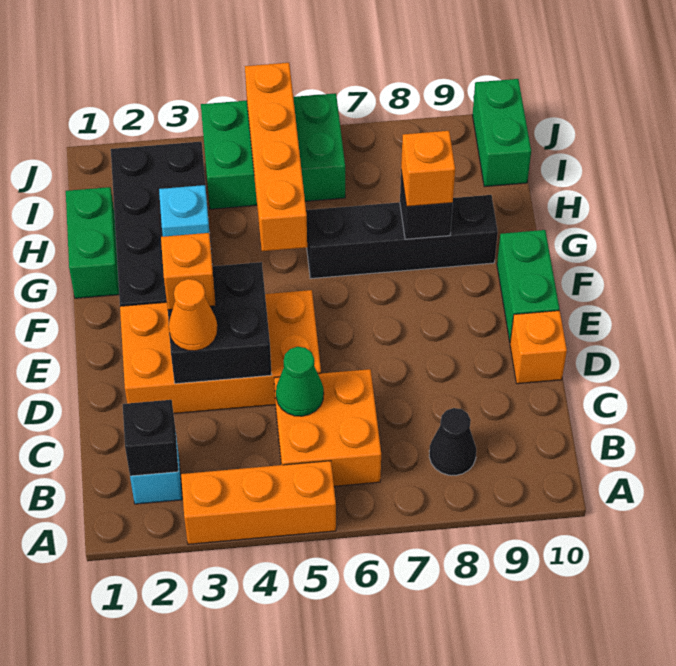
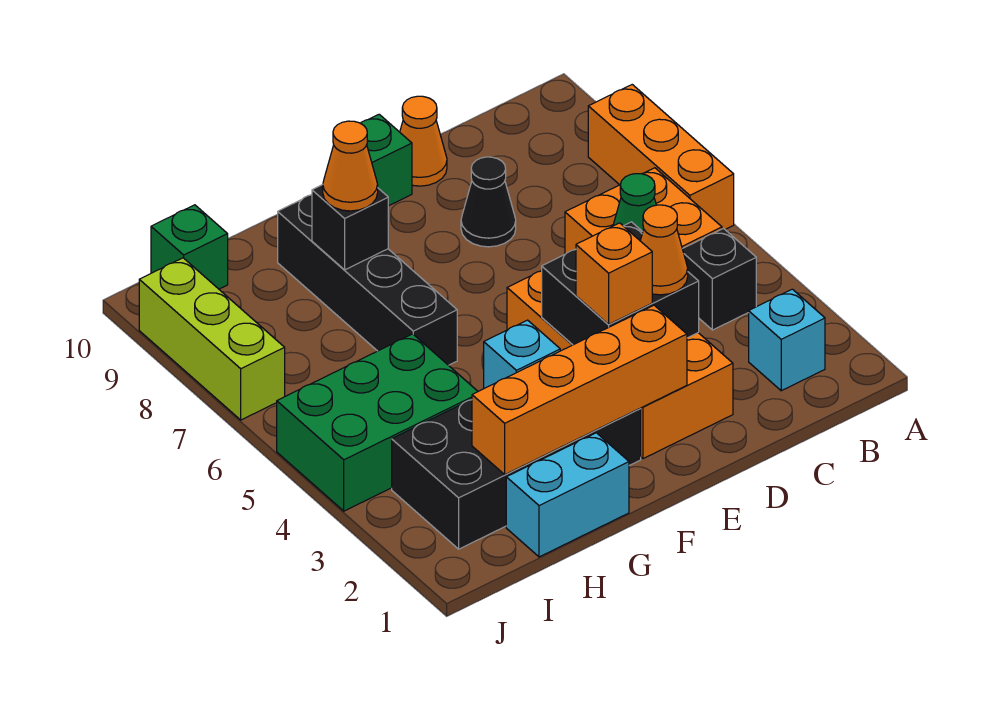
orange 1x3 brick [181,461,336,544] -> orange 1x3 brick moved to [588,85,734,229]
black 1x1 brick [123,400,178,476] -> black 1x1 brick moved to [683,229,756,330]
black 1x1 cone [429,408,476,475] -> black 1x1 cone moved to [461,157,516,247]
orange 1x1 brick [510,310,567,384] -> orange 1x1 cone [400,96,447,186]
green 1x2 brick [497,230,559,341] -> green 1x1 brick [361,114,412,206]
green 1x2 brick [66,187,119,298] -> cyan 1x2 brick [506,433,629,557]
orange 1x4 brick [245,63,307,251] -> orange 1x4 brick moved to [472,305,687,474]
orange 1x1 brick [401,131,455,207] -> orange 1x1 cone [323,121,378,211]
green 2x3 brick [201,93,345,209] -> green 2x3 brick turned to [277,334,478,511]
green 1x2 brick [472,79,531,187] -> green 1x1 brick [151,205,228,289]
none -> lime 1x3 brick [139,258,285,420]

